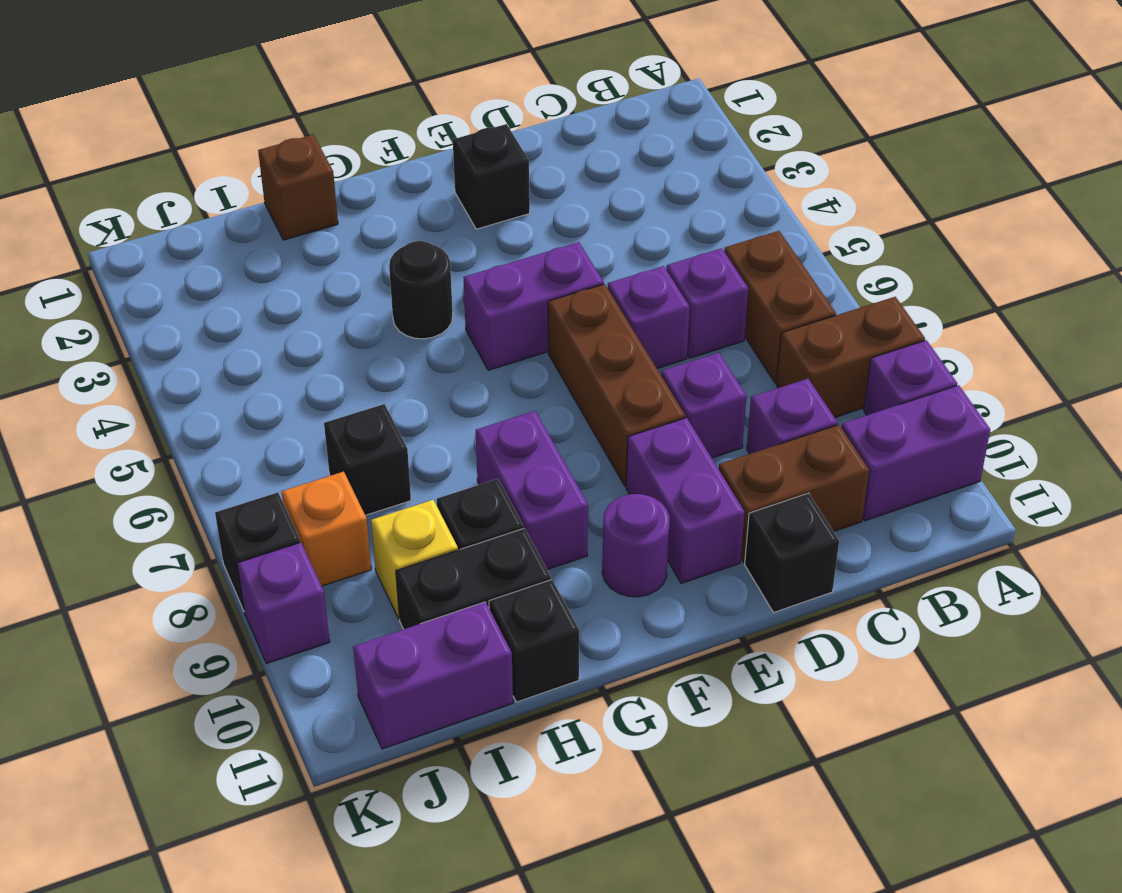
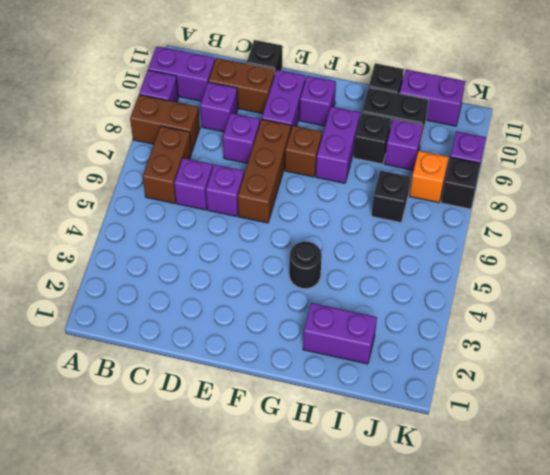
black 1x1 brick [453,124,530,229] -> none
purple 1x2 brick [464,242,604,370] -> purple 1x2 brick moved to [303,303,377,364]
purple 1x1 round brick [602,494,670,597] -> purple 1x1 brick [300,76,336,126]
brown 1x1 brick [258,135,338,240] -> brown 1x1 brick moved to [285,126,322,177]
yellow 1x1 brick [371,500,458,619] -> purple 1x1 brick [385,119,423,170]

